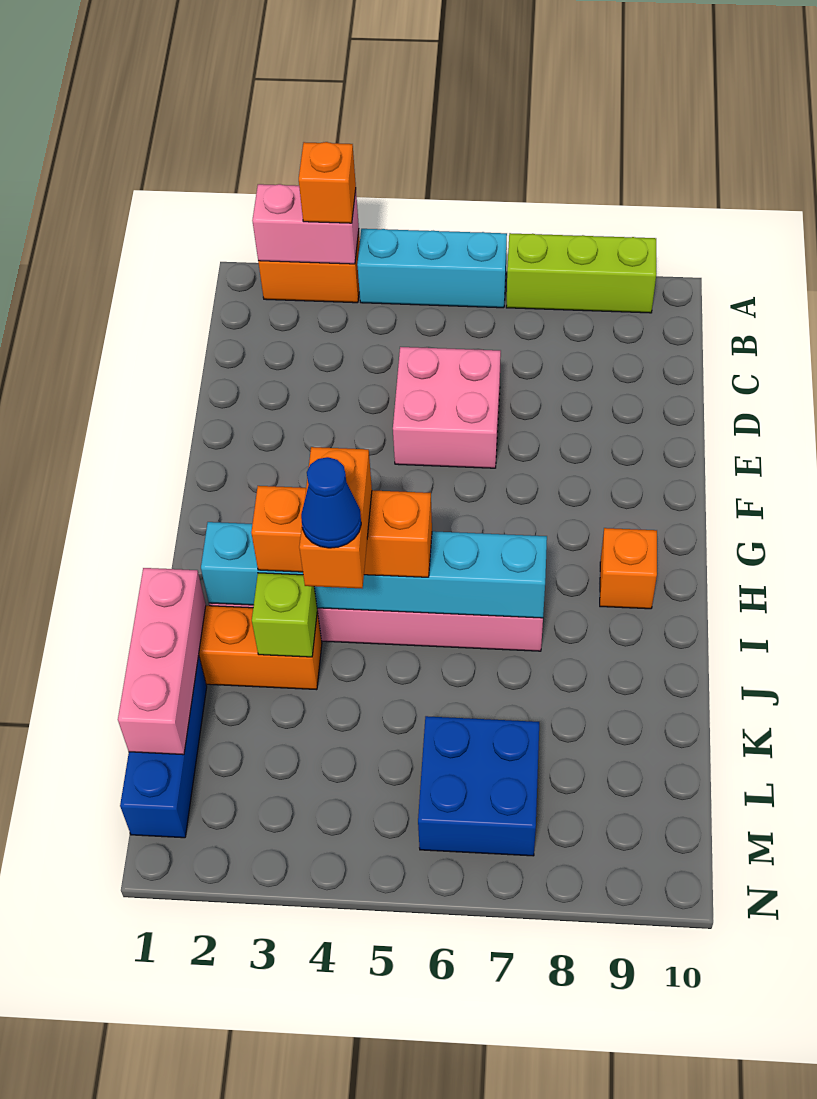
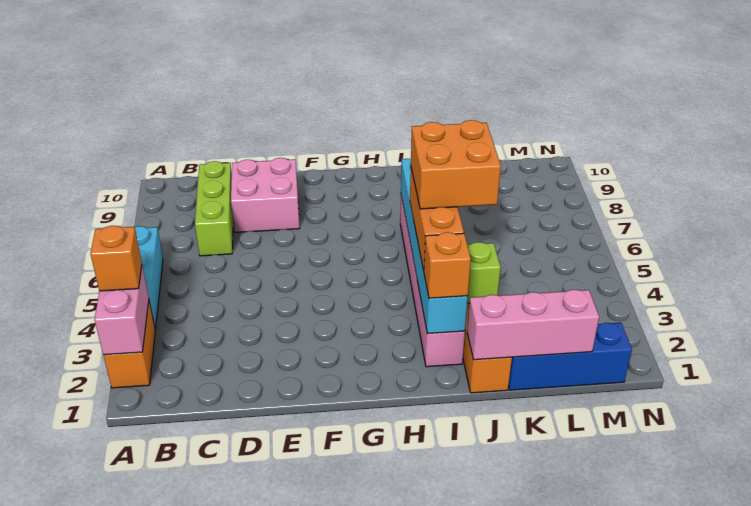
lime 1x3 brick [506,233,656,313] -> lime 1x3 brick moved to [195,161,233,256]
pink 2x2 brick [393,347,501,468] -> pink 2x2 brick moved to [231,158,300,232]
orange 1x1 brick [600,528,657,609] -> orange 1x1 brick moved to [424,232,471,298]
orange 1x2 brick [299,447,372,588] -> orange 2x2 brick [411,120,501,209]
blue 1x1 cone [301,457,361,548] -> none
blue 2x2 brick [418,716,539,856] -> none

